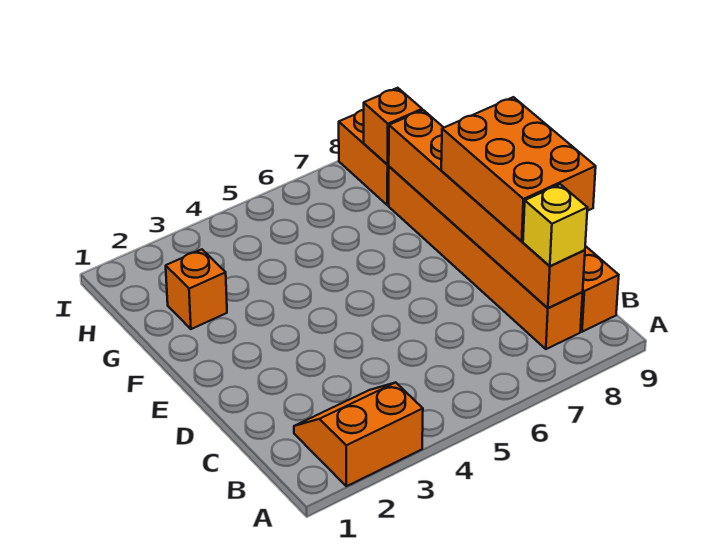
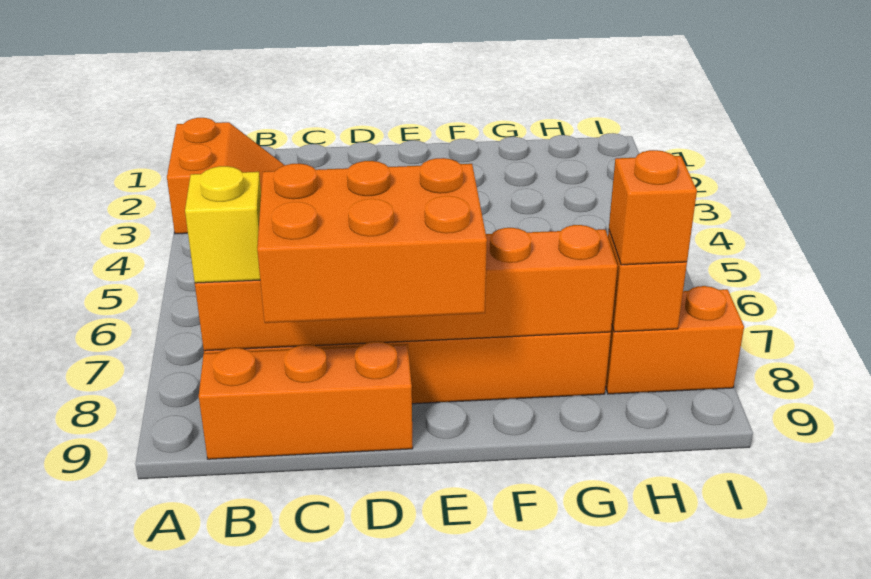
orange 1x1 brick [166,249,227,329] -> orange 1x1 brick moved to [609,150,697,265]

